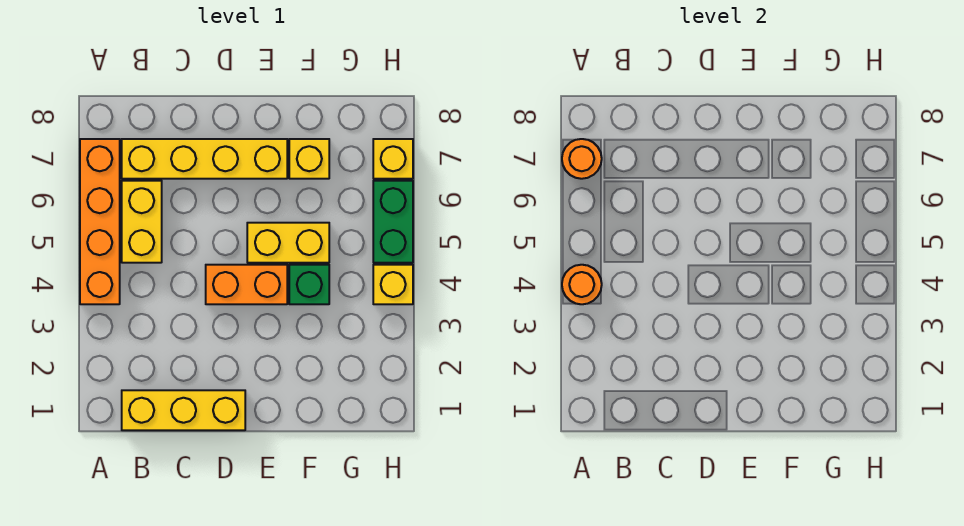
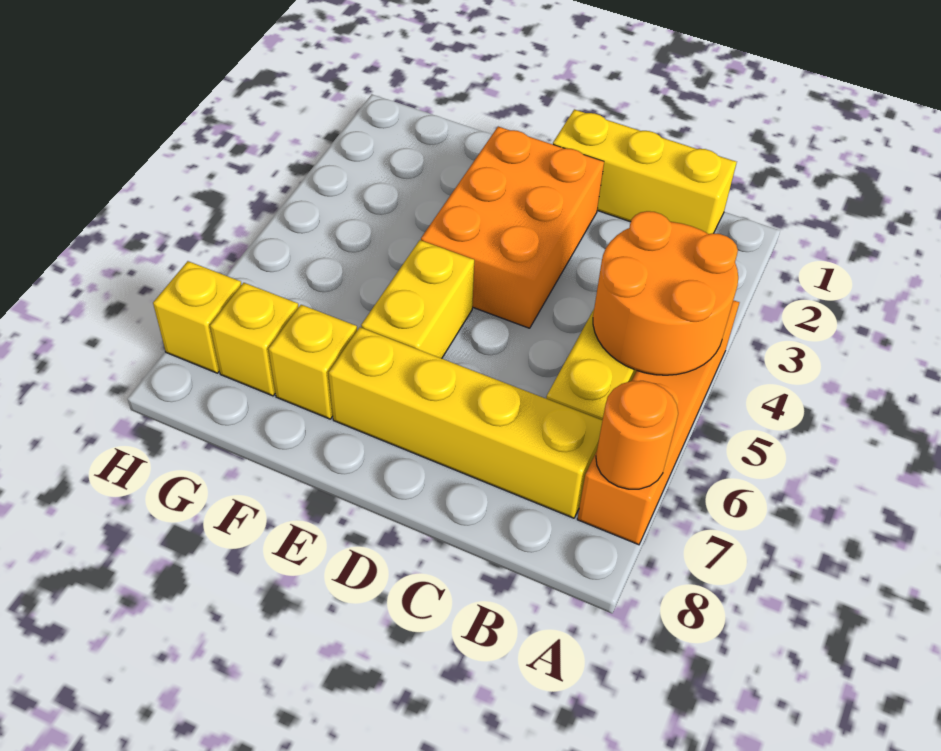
orange 1x1 round brick [562,265,602,304] -> orange 2x2 round brick [593,211,738,375]
orange 1x2 brick [206,265,287,304] -> orange 2x3 brick [421,127,604,328]
yellow 1x2 brick [247,223,329,263] -> yellow 1x2 brick turned to [361,240,474,359]
green 1x1 brick [289,265,329,304] -> none
yellow 1x1 brick [373,265,413,304] -> yellow 1x1 brick moved to [210,283,299,396]
green 1x2 brick [373,181,413,263] -> none

